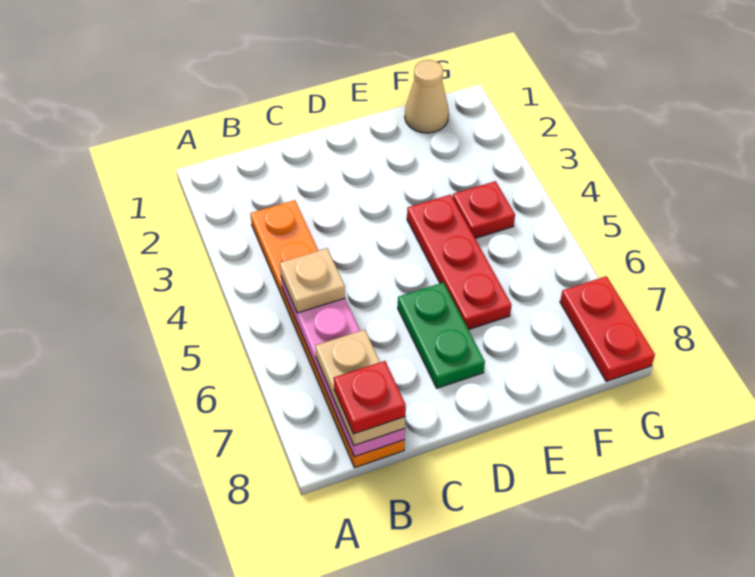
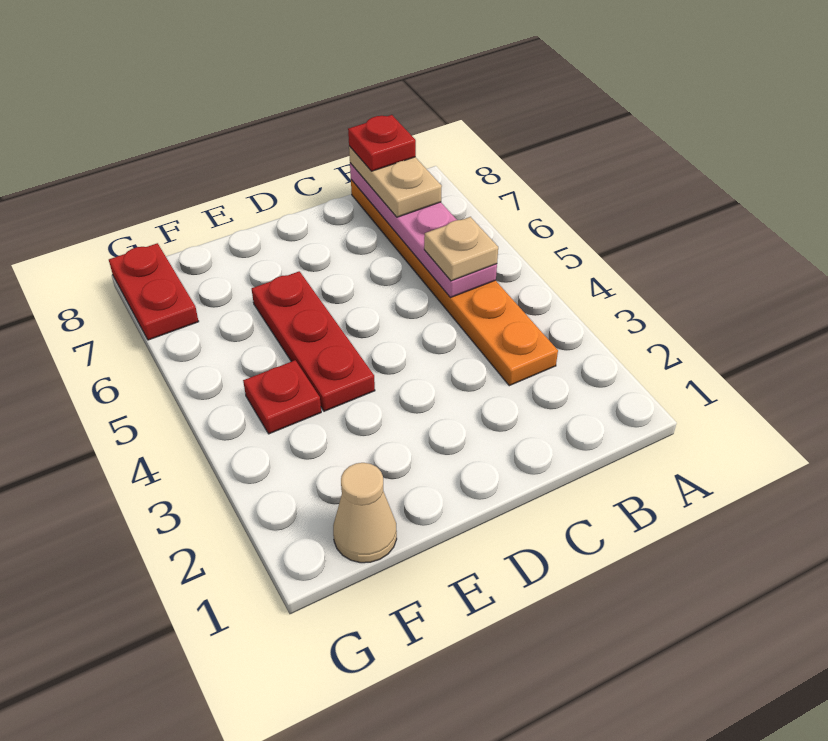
green 1x2 plate [398,282,485,388] -> none

